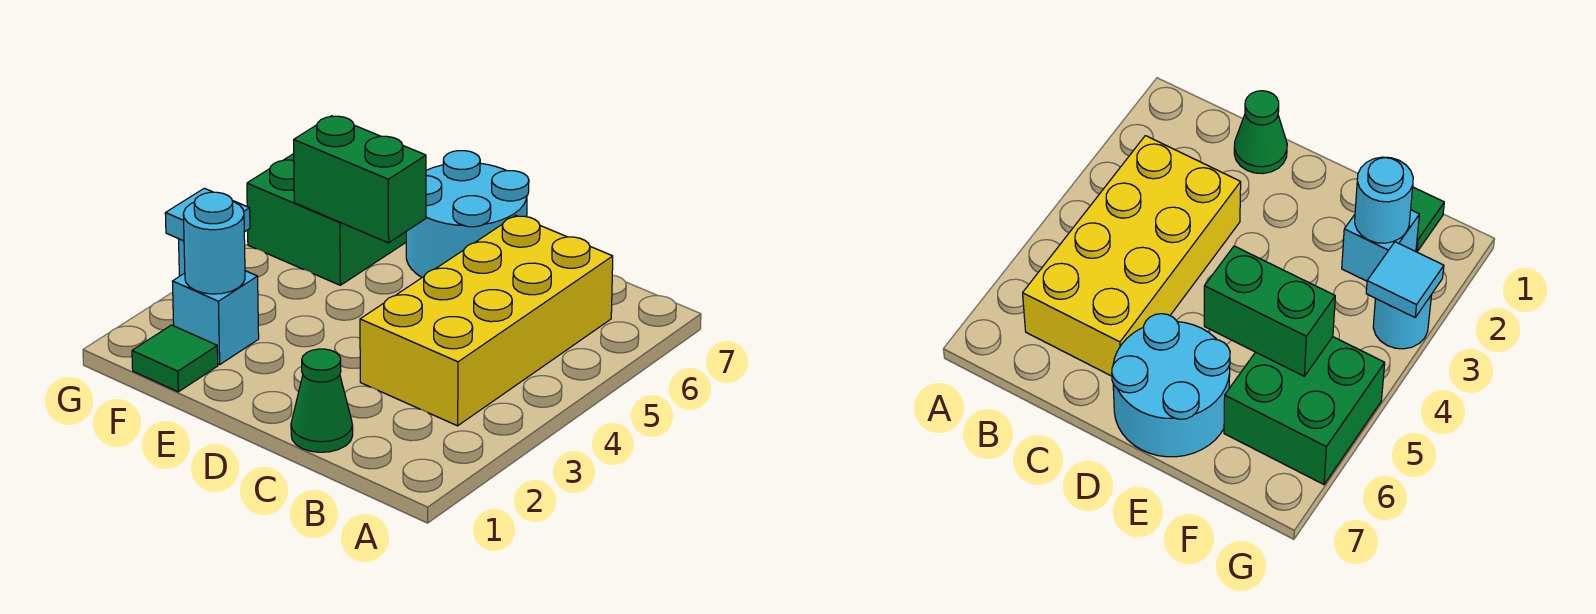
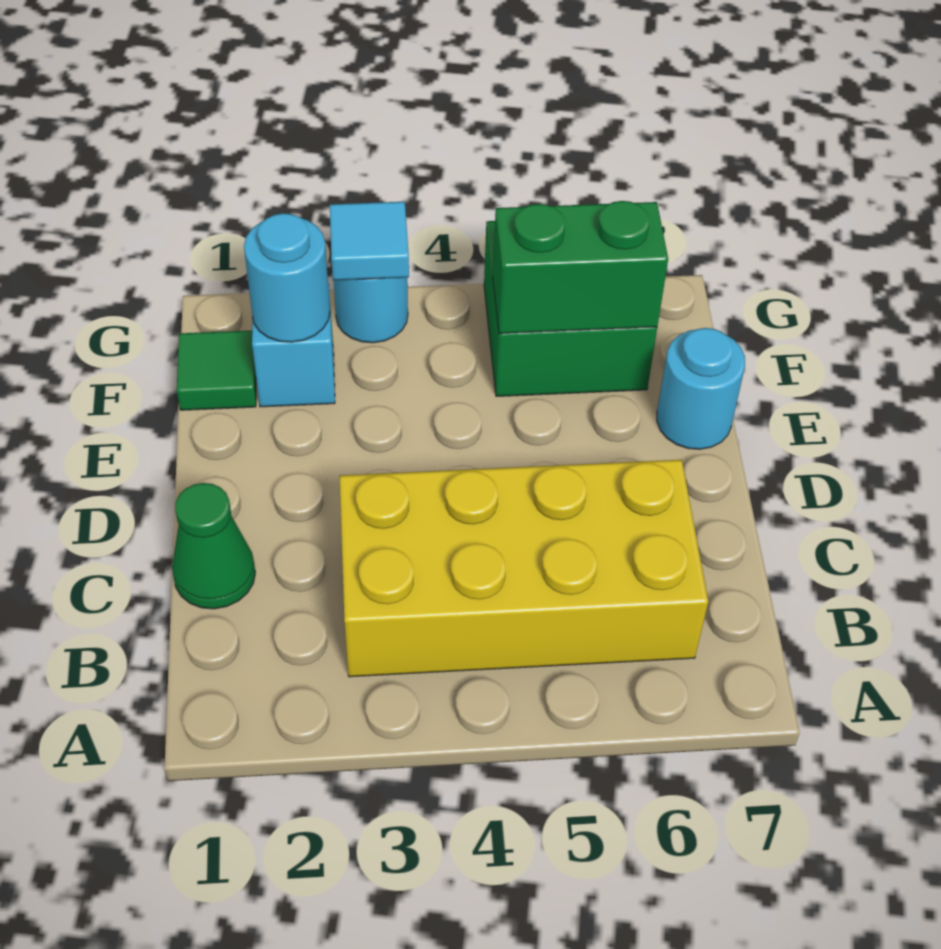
cyan 2x2 round brick [406,151,529,277] -> cyan 1x1 round brick [657,328,745,449]
green 1x2 brick [294,116,426,243] -> green 1x2 brick turned to [493,201,668,334]

